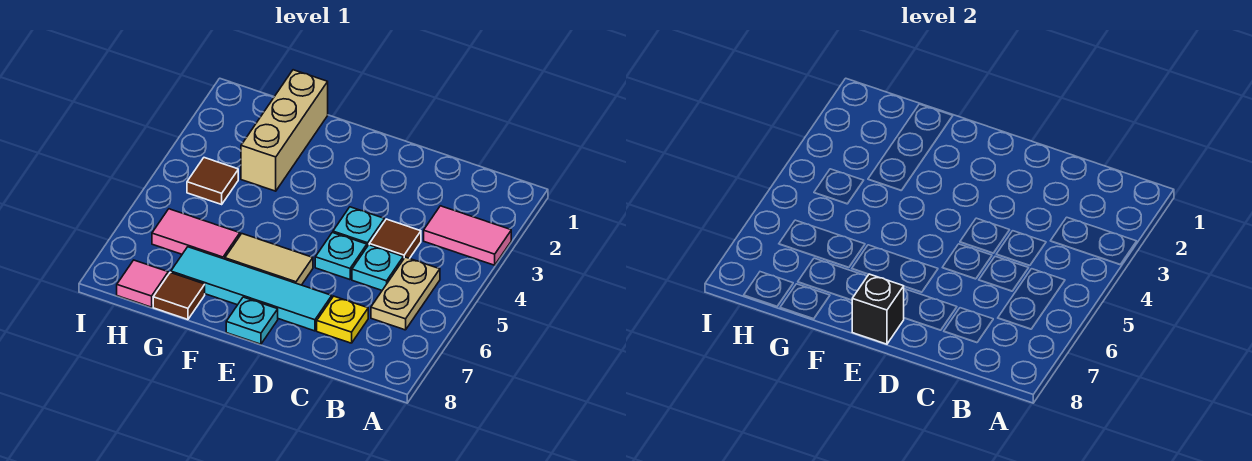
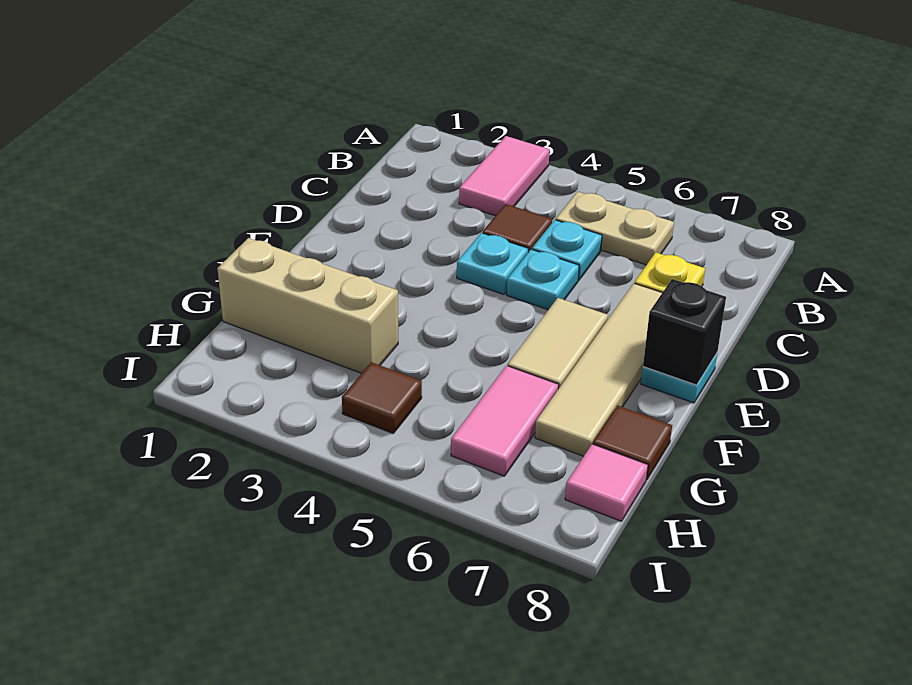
cyan 1x4 tile [171,247,332,331] -> tan 1x4 tile [535,283,662,456]

